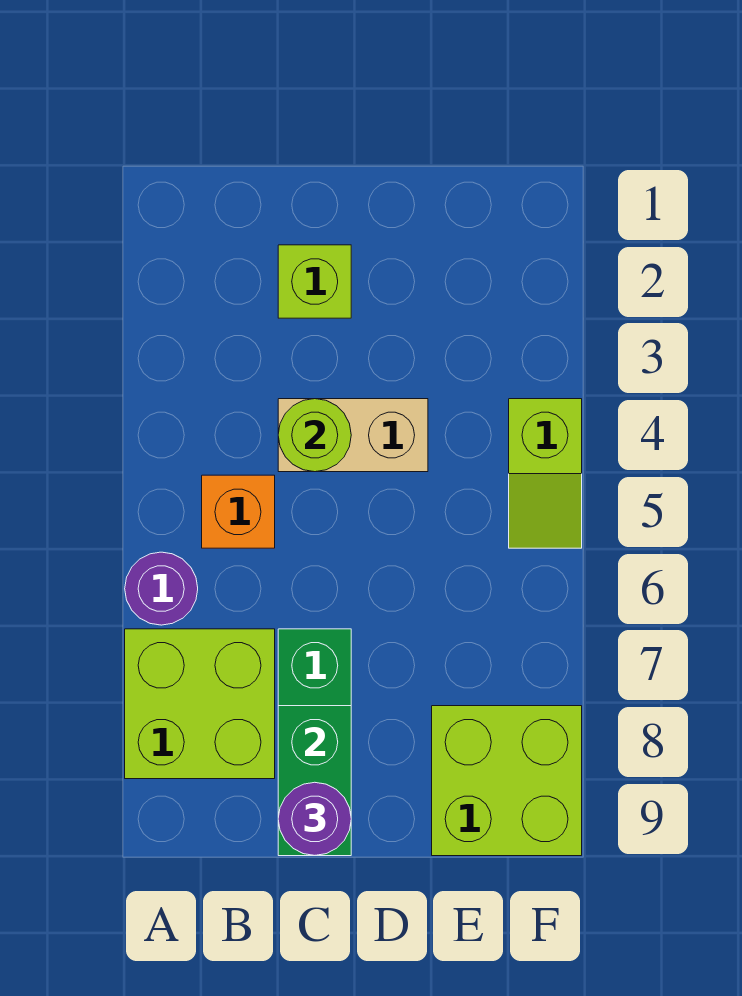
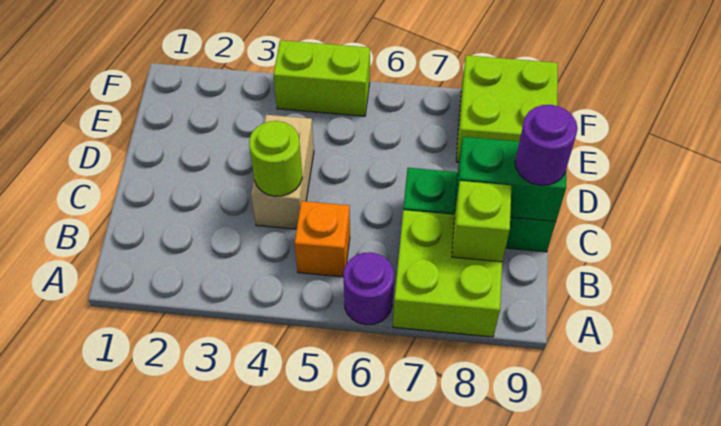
lime 1x1 brick [278,245,351,318] -> lime 1x1 brick moved to [452,181,511,262]
lime 1x2 slope [509,399,582,548] -> lime 1x2 brick [273,40,370,116]

